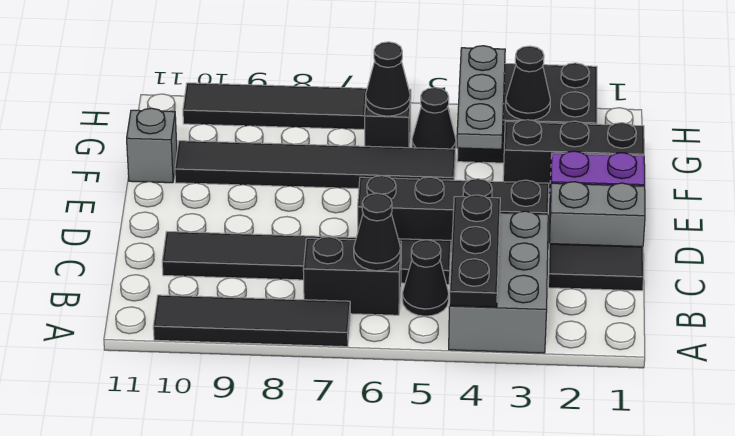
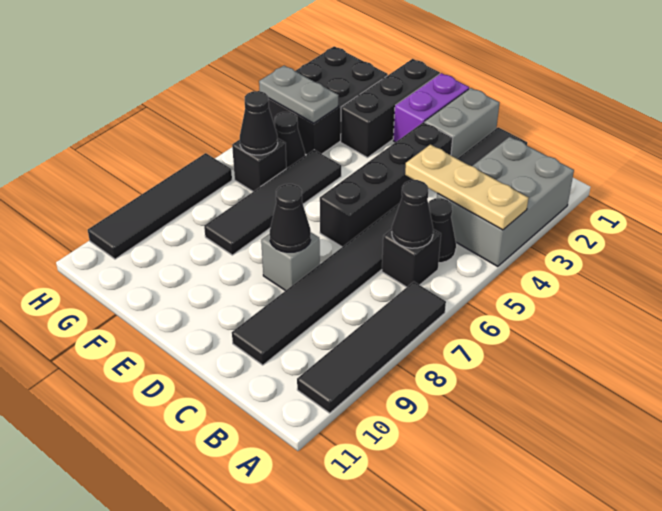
grey 2x3 brick [449,211,548,353] -> grey 2x3 brick turned to [437,137,574,267]
black 1x3 plate [449,195,500,307] -> tan 1x3 plate [405,145,528,230]
black 1x2 brick [303,237,401,315] -> black 1x1 brick [382,229,441,287]
grey 1x3 plate [457,46,505,149] -> grey 1x2 plate [259,65,339,123]
black 1x6 tile [175,141,455,189] -> black 1x4 tile [204,150,341,255]
grey 1x1 brick [127,108,177,183] -> grey 1x1 brick moved to [261,233,320,291]
black 1x1 cone [506,46,550,120] -> black 1x1 cone moved to [270,184,311,252]

